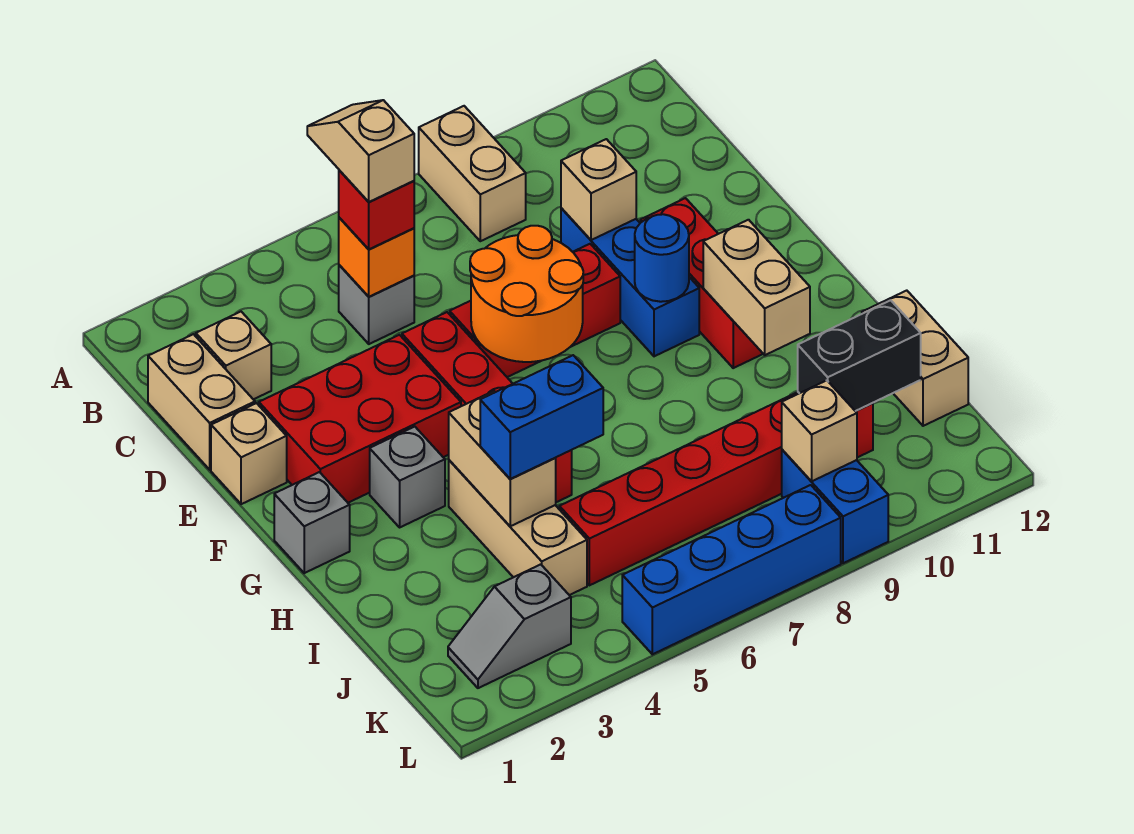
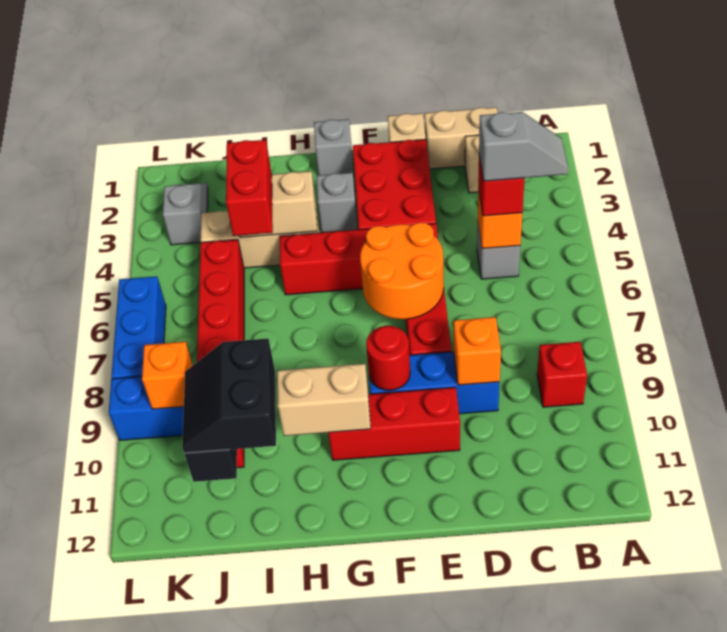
tan 1x2 brick [419,106,526,241] -> none
tan 1x2 slope [307,100,414,202] -> grey 1x2 slope [479,112,568,181]
none -> red 1x1 brick [537,342,587,407]
tan 1x1 brick [561,139,636,240] -> orange 1x1 brick [454,317,501,385]
blue 1x1 round brick [635,214,689,302] -> red 1x1 round brick [366,326,410,390]
blue 1x2 brick [480,355,603,479] -> red 1x2 brick [226,140,273,236]
none -> black 2x2 slope [182,338,276,453]
tan 1x2 brick [862,291,968,426] -> none
tan 1x1 brick [782,380,857,481] -> orange 1x1 brick [142,342,193,409]
blue 1x4 brick [622,485,841,654] -> blue 1x3 brick [111,276,166,379]

